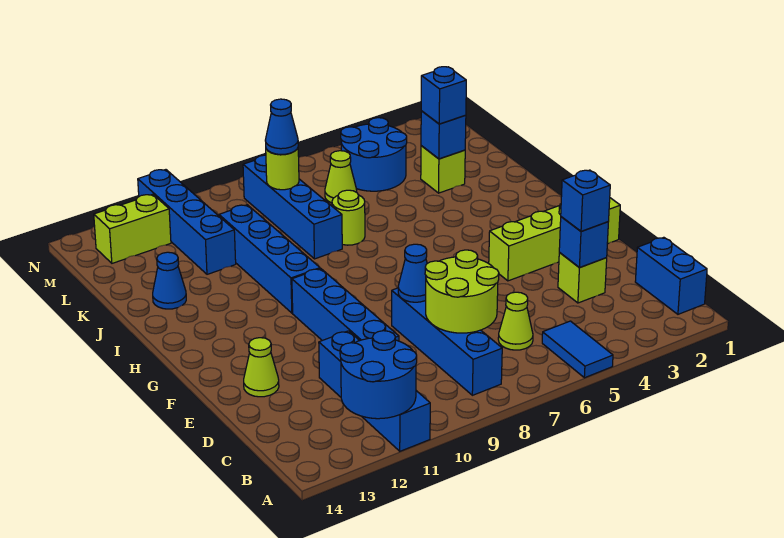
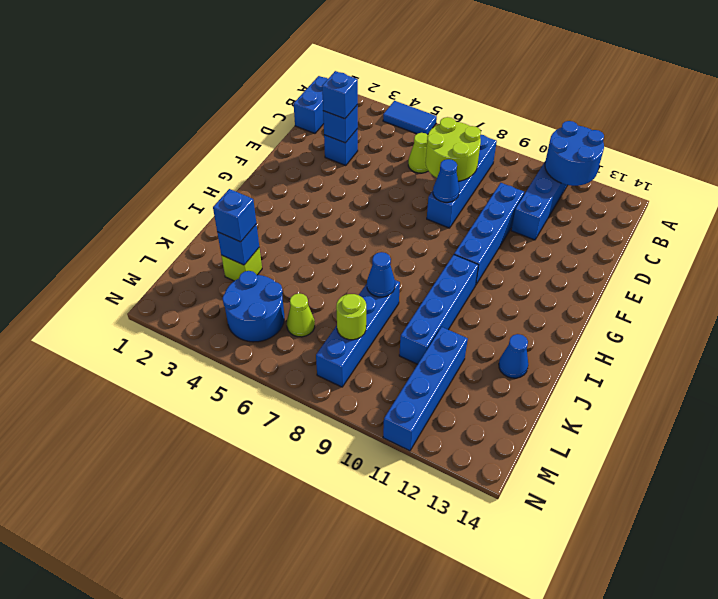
blue 1x2 tile [542,321,613,378] -> blue 1x2 tile turned to [383,101,437,135]
lime 1x1 brick [558,253,607,303] -> blue 1x1 brick [324,129,358,165]
lime 1x1 cone [244,338,279,397] -> none
lime 1x4 brick [489,198,620,281] -> none
lime 1x1 round brick [332,190,365,245] -> none
blue 1x1 cone [265,99,298,154] -> blue 1x1 cone moved to [367,252,395,297]
lime 1x2 brick [94,194,171,263] -> none

